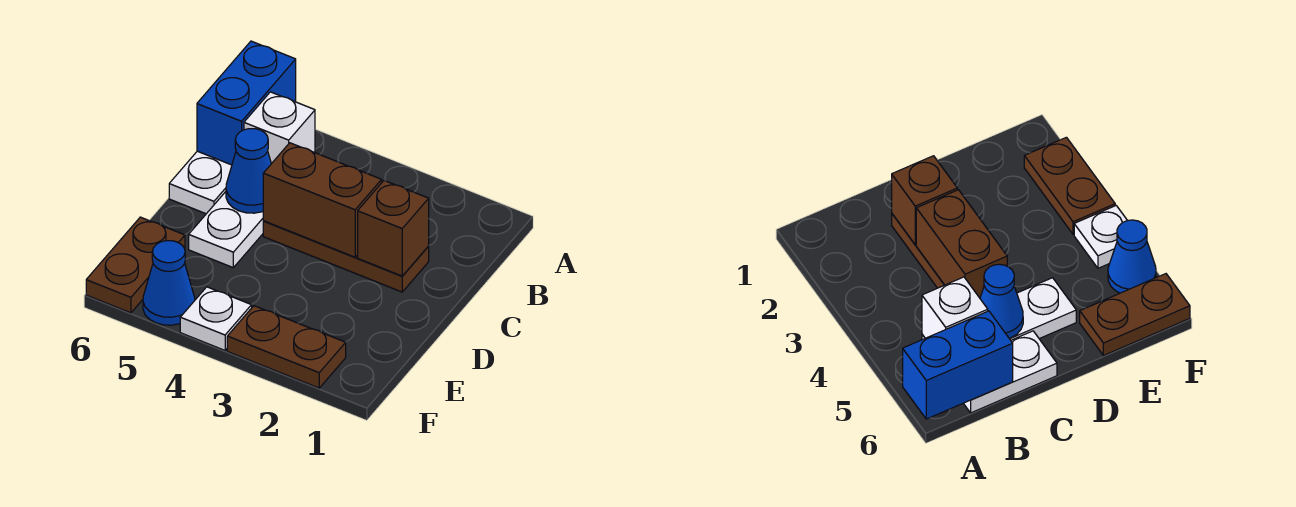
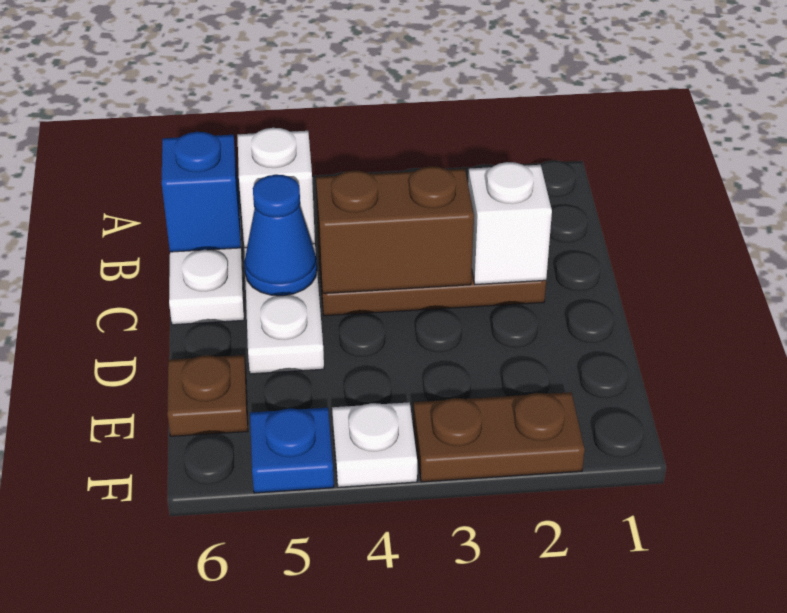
blue 1x2 brick [197,41,296,165] -> blue 1x1 brick [162,132,241,252]
brown 1x1 brick [358,181,429,276] -> white 1x1 brick [468,162,552,284]
brown 1x2 plate [86,217,185,313] -> brown 1x1 plate [167,355,248,436]
blue 1x1 cone [143,241,195,325] -> blue 1x1 plate [250,408,334,493]

